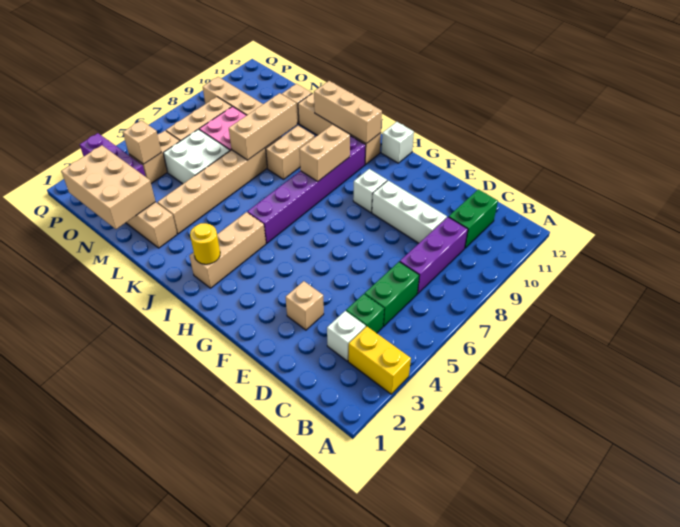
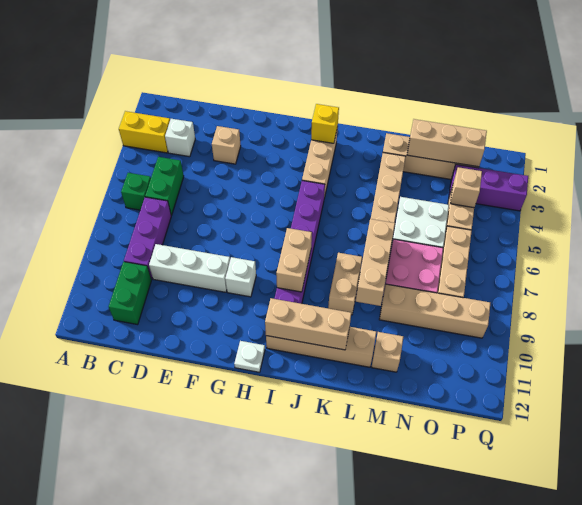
green 1x1 brick [346,294,384,333] -> green 1x1 brick moved to [121,173,151,210]
white 1x1 brick [381,122,414,163] -> white 1x1 plate [234,341,265,372]
yellow 1x1 round brick [190,223,220,264] -> yellow 1x1 brick [311,104,339,143]
tan 2x3 brick [61,145,155,229] -> tan 1x3 brick [407,119,487,167]

